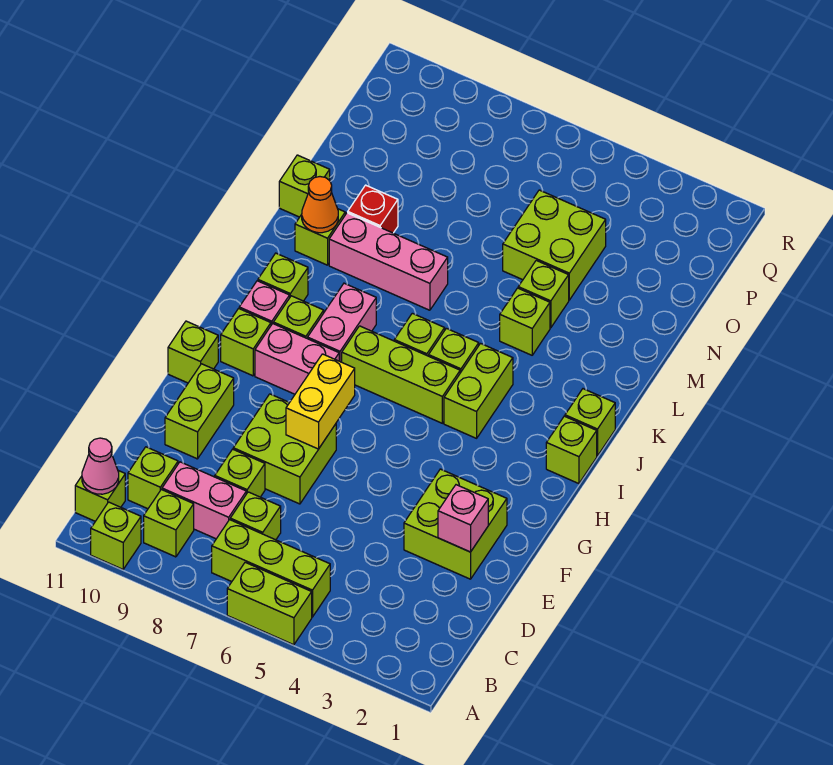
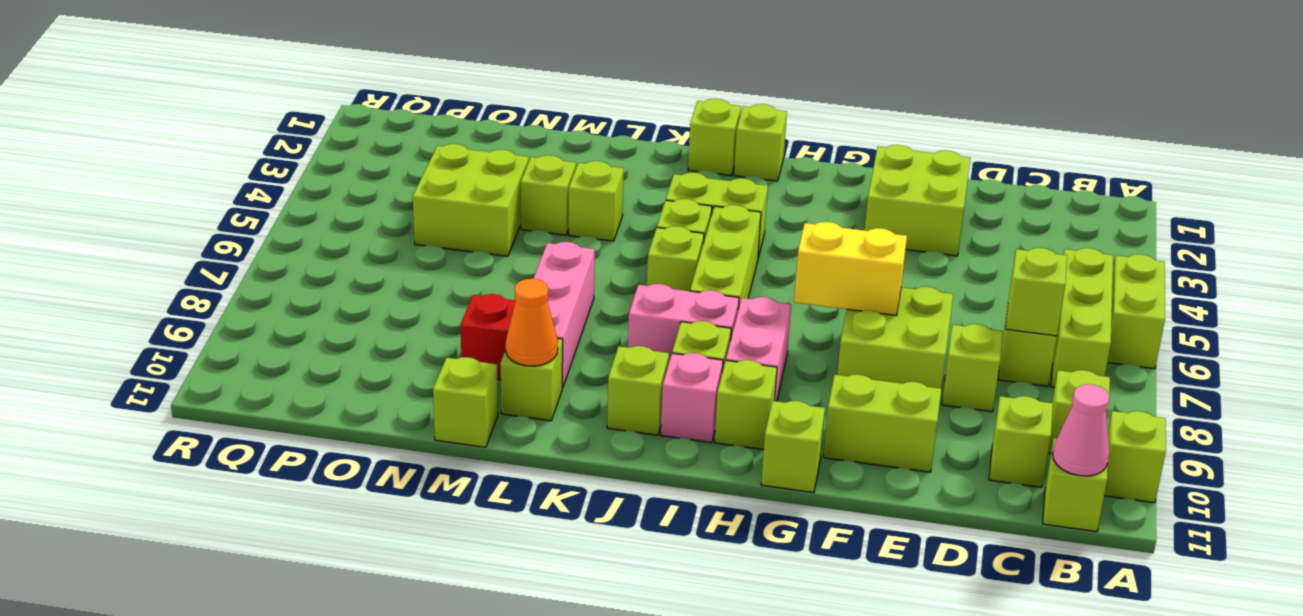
none -> lime 1x1 brick [1006,248,1067,336]
pink 1x2 brick [162,462,246,539] -> none
pink 1x1 brick [438,485,488,552] -> none

